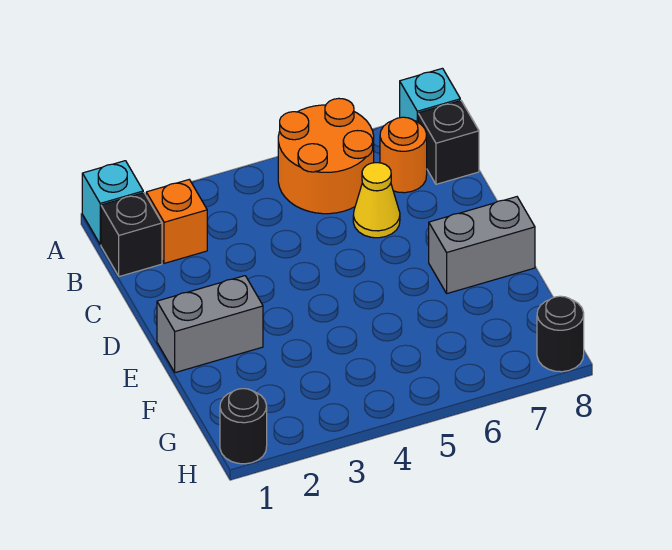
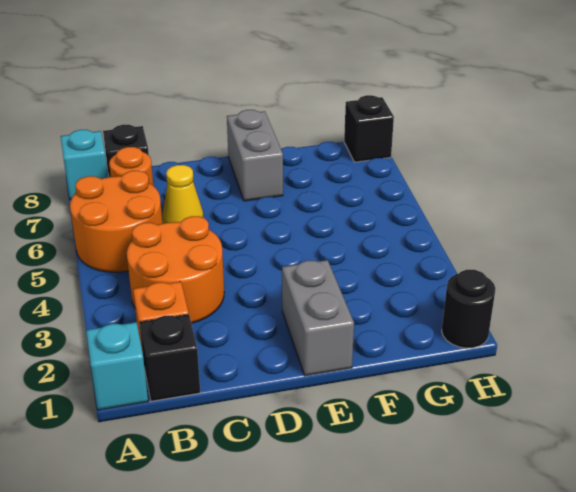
none -> orange 2x2 round brick [127,216,224,323]
black 1x1 round brick [537,296,584,372] -> black 1x1 brick [344,95,394,162]

